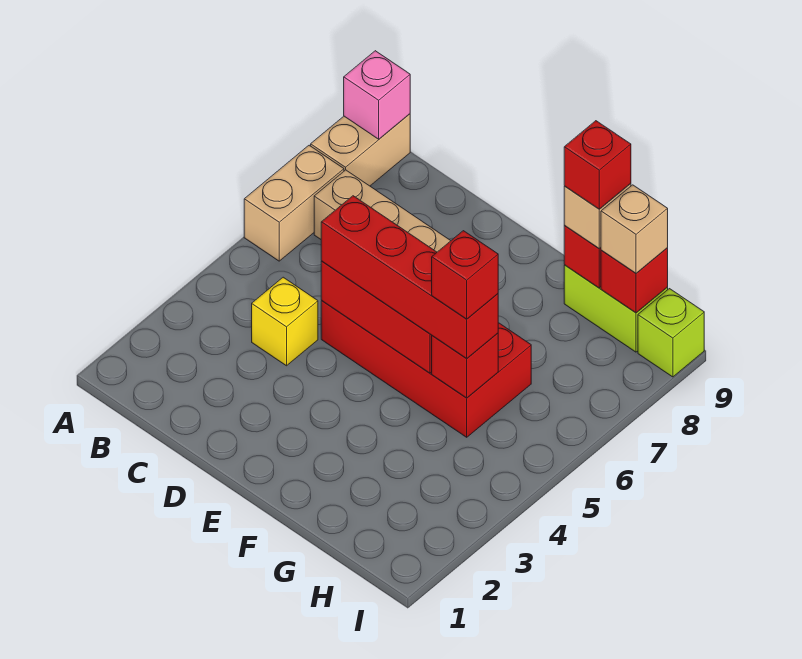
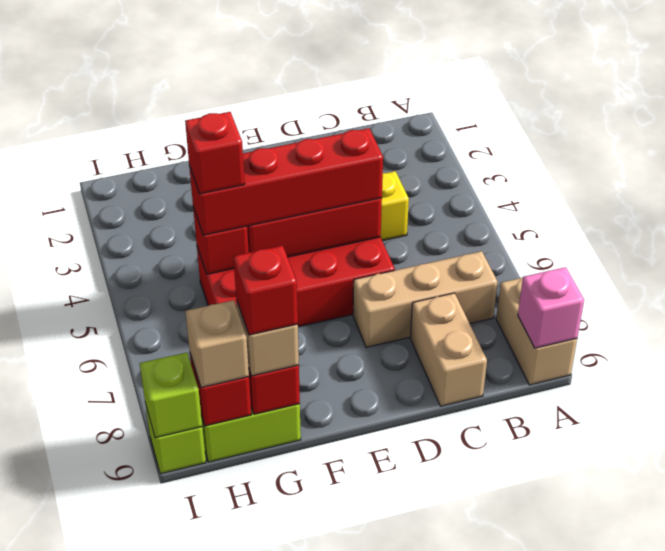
tan 1x2 brick [244,145,344,261] -> tan 1x2 brick moved to [410,293,487,406]
none -> lime 1x1 brick [140,353,202,438]

